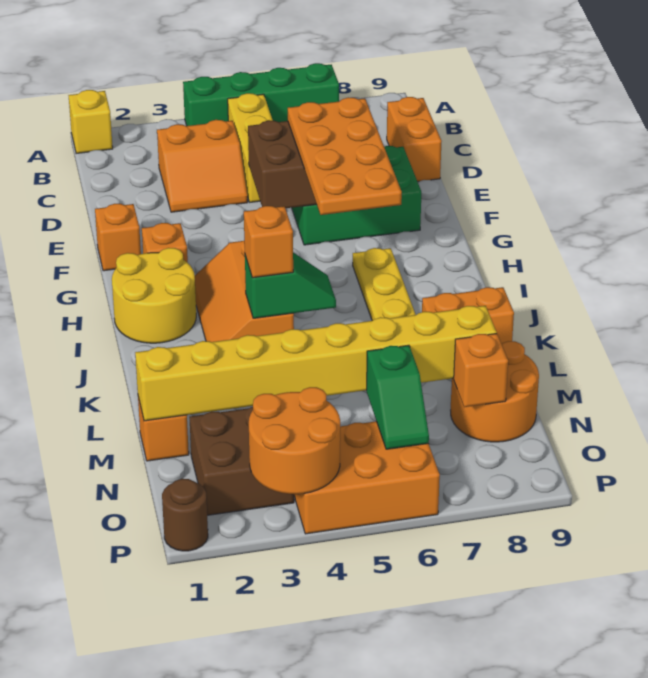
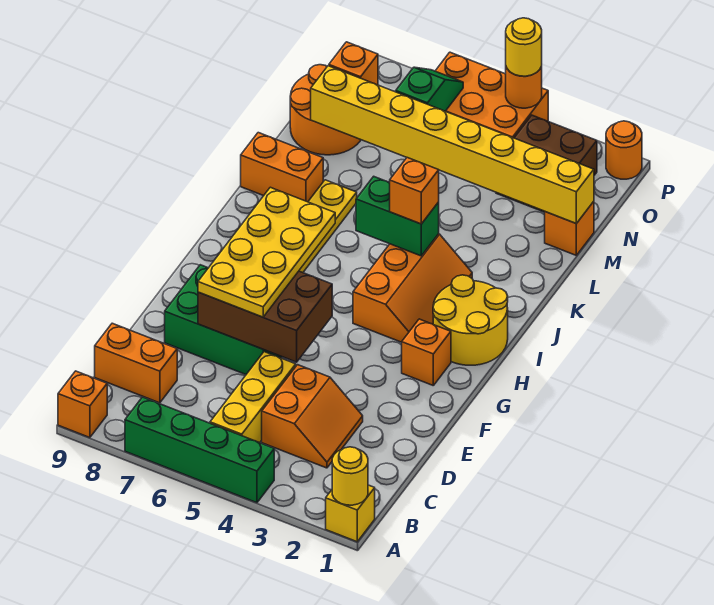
none -> yellow 1x1 round brick [332,447,368,505]
orange 2x2 slope [157,120,248,212] -> orange 2x2 slope turned to [262,365,363,468]
orange 1x2 brick [387,97,442,182] -> orange 1x2 brick turned to [95,323,177,403]
orange 2x4 plate [288,97,402,215] -> yellow 2x4 plate [198,187,335,317]
orange 1x1 brick [95,204,141,271] -> orange 1x1 brick moved to [58,371,107,438]
green 1x2 slope [245,253,336,318] -> green 1x2 brick [356,176,439,256]
orange 2x2 round brick [249,387,340,494] -> orange 1x1 round brick [506,67,542,108]
brown 1x1 round brick [162,479,208,551] -> orange 1x1 round brick [606,121,642,179]
none -> yellow 1x1 round brick [506,18,542,76]

